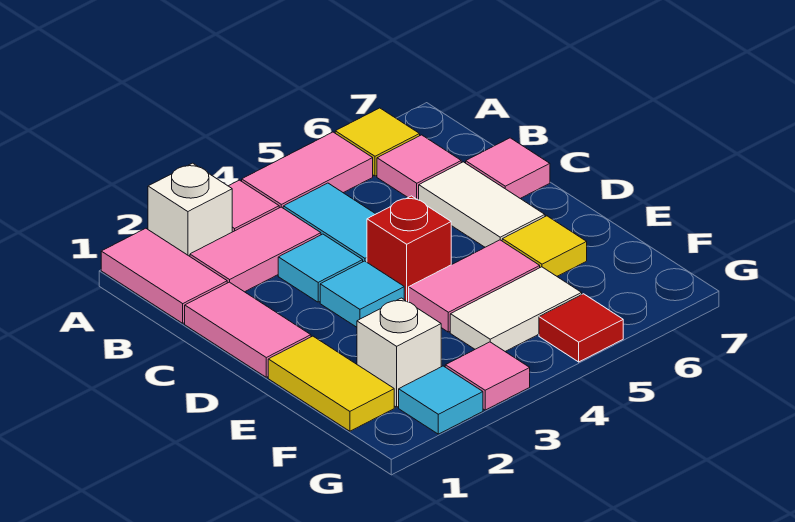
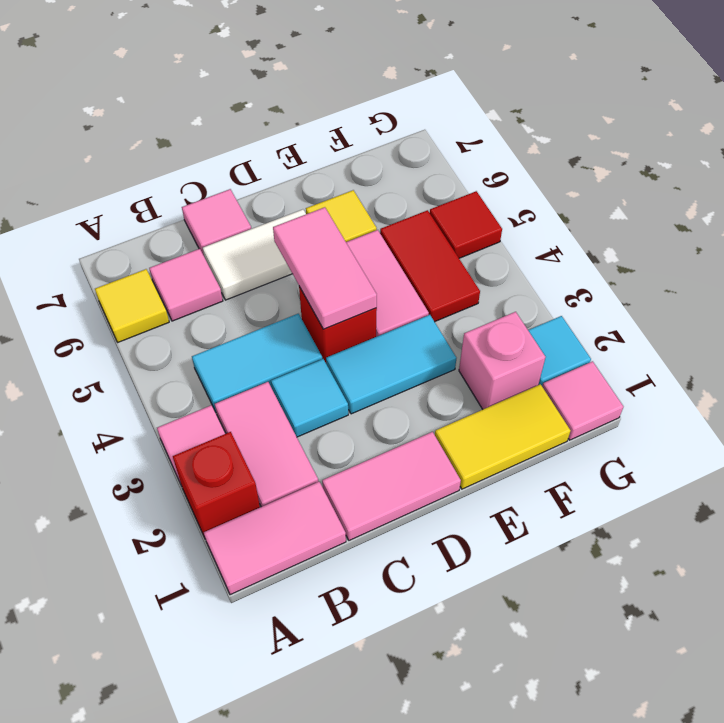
white 1x1 brick [148,163,232,256] -> red 1x1 brick [173,432,260,537]
pink 1x2 tile [242,132,373,208] -> pink 1x2 tile moved to [273,207,377,329]
cyan 1x1 tile [320,261,404,327] -> cyan 1x2 tile [326,315,456,414]
white 1x1 brick [357,298,441,407] -> pink 1x1 brick [459,312,545,409]
white 1x2 tile [450,267,582,351] -> red 1x2 tile [380,210,480,322]
pink 1x1 tile [445,342,530,410] -> pink 1x1 tile moved to [542,361,623,440]

